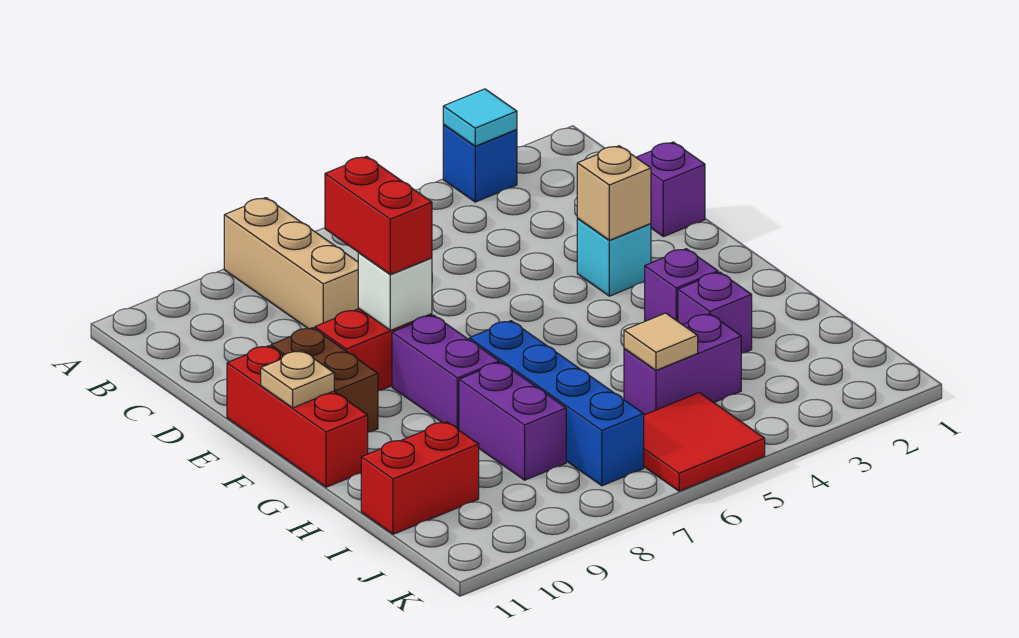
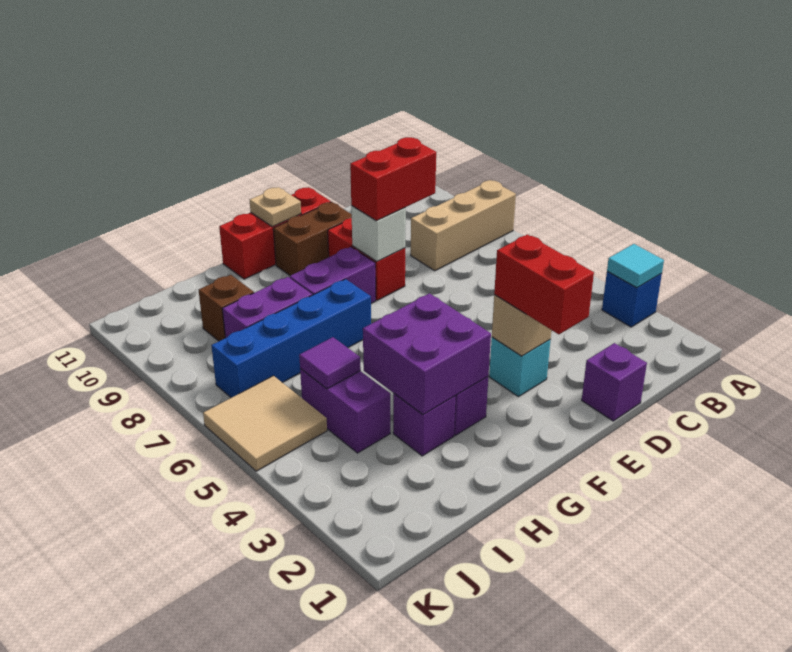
none -> purple 2x2 brick [363,293,491,415]
tan 1x1 tile [624,313,698,370] -> purple 1x1 tile [299,337,361,389]
none -> brown 1x1 brick [199,275,254,341]
red 1x2 brick [361,422,479,534] -> red 1x2 brick moved to [494,234,594,334]
red 2x2 tile [644,393,765,491] -> tan 2x2 tile [203,376,327,471]

